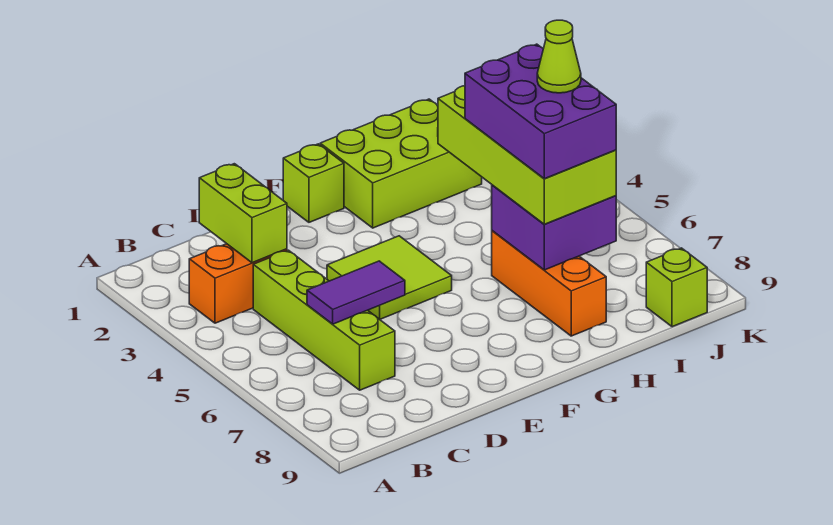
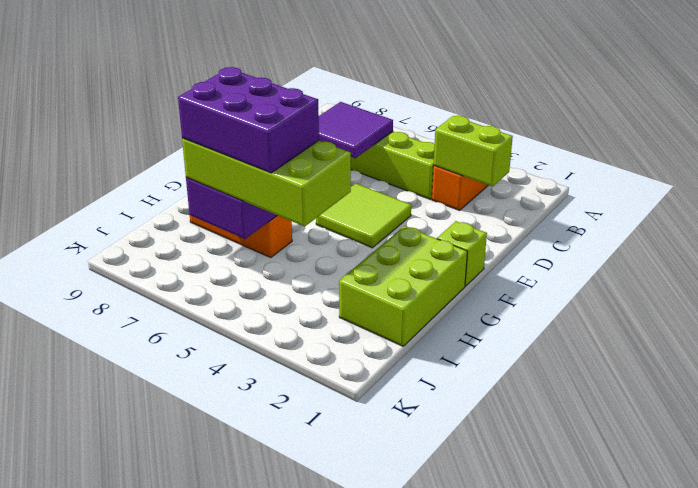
purple 1x2 tile [307,261,405,324] -> purple 2x2 tile [319,102,393,158]
lime 1x1 cone [537,20,581,93] -> none
lime 1x1 brick [646,248,707,327] -> none

